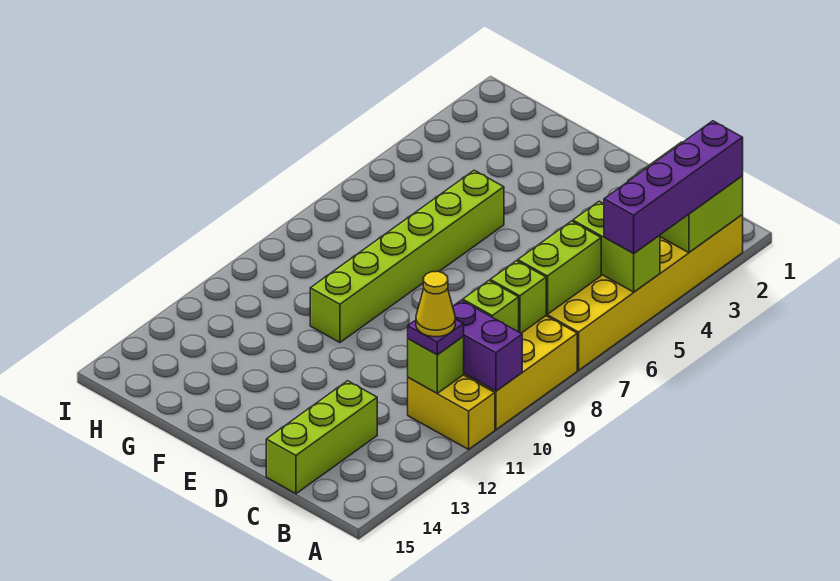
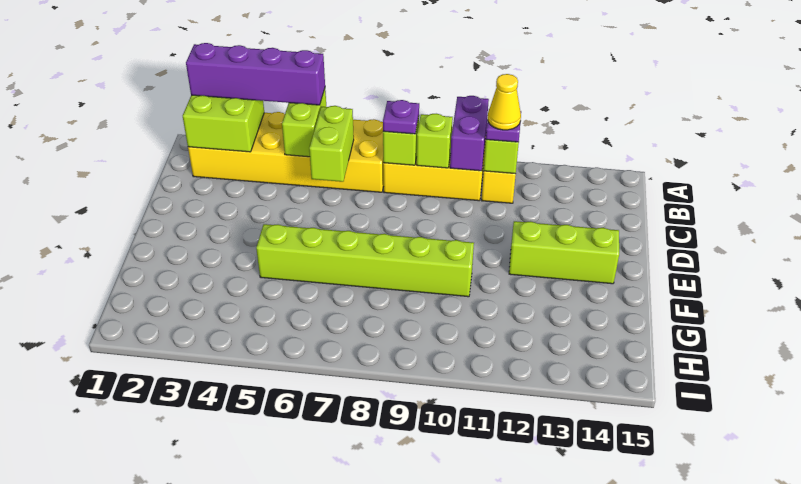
lime 1x2 brick [518,221,601,314] -> lime 1x2 brick turned to [309,106,354,182]
none -> purple 1x1 plate [383,100,419,134]
lime 1x3 brick [266,381,377,494] -> lime 1x3 brick moved to [509,221,619,284]

